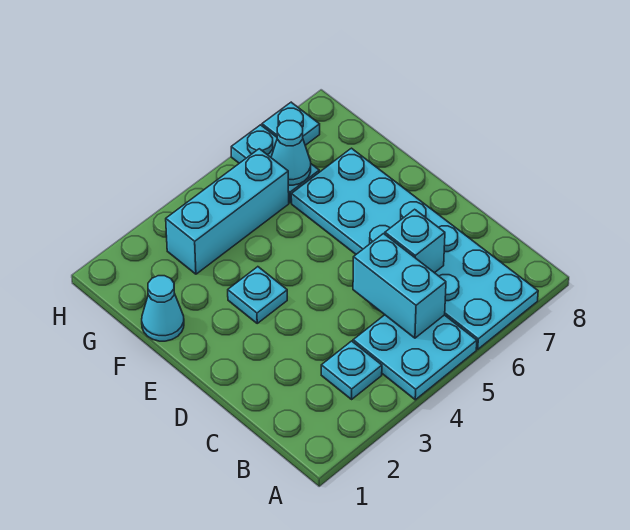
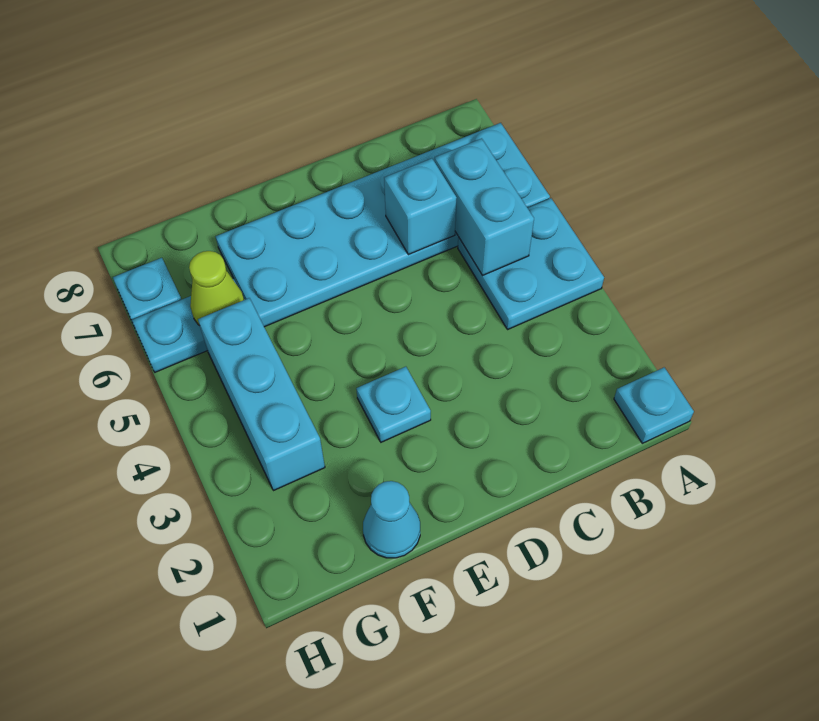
cyan 1x1 plate [321,341,382,399] -> cyan 1x1 plate moved to [614,367,694,443]
cyan 1x2 brick [353,234,446,338] -> cyan 1x2 brick turned to [435,138,534,275]
cyan 1x1 cone [271,121,311,185] -> lime 1x1 cone [189,251,244,326]

